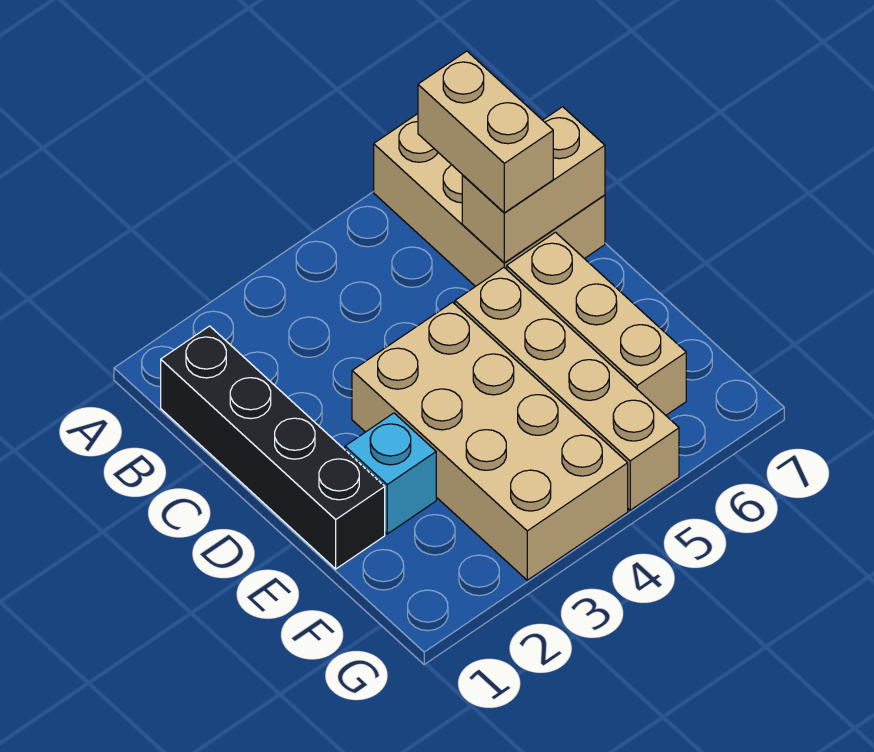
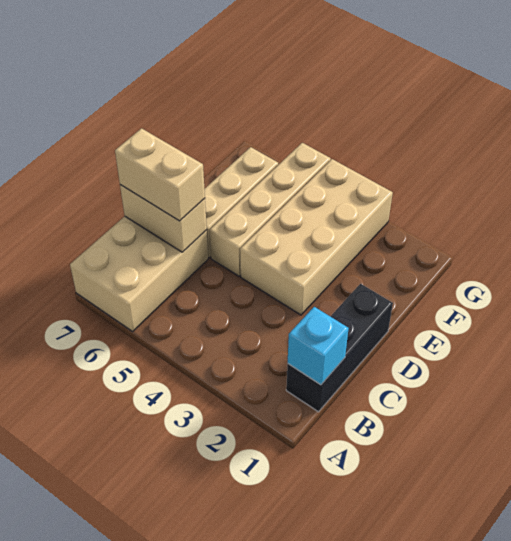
black 1x4 brick [161,326,385,569] -> black 1x3 brick [286,284,393,412]
tan 1x2 brick [418,51,553,213] -> tan 1x2 brick turned to [115,128,205,221]
cyan 1x1 brick [345,413,436,534] -> cyan 1x1 brick moved to [288,307,349,385]

